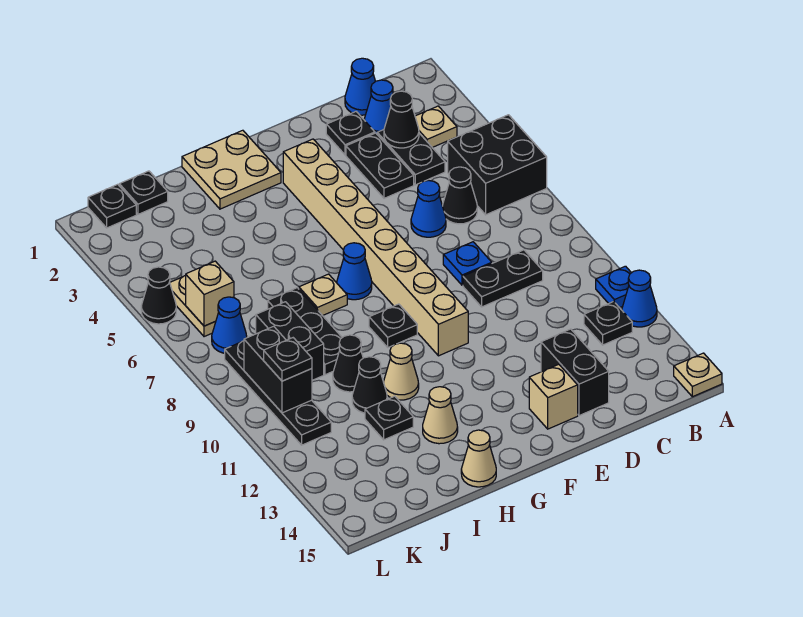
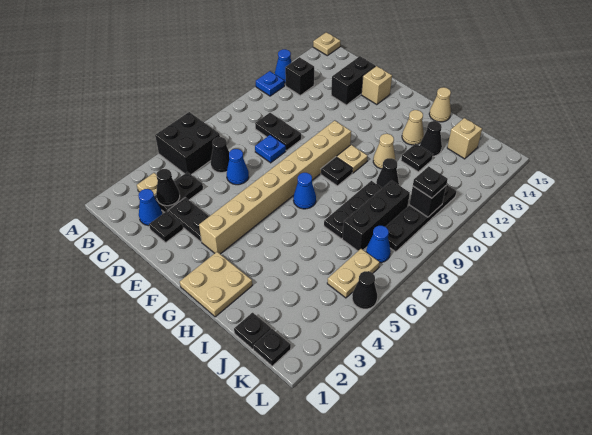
black 1x1 plate [584,302,632,345] -> black 1x1 brick [285,57,314,95]
blue 1x1 cone [345,58,376,115] -> none
black 1x2 plate [346,133,414,198] -> black 1x2 plate turned to [168,197,209,242]
tan 1x1 plate [299,274,347,316] -> tan 1x1 plate moved to [337,145,368,173]
black 1x1 cone [352,357,387,413] -> black 1x1 cone moved to [420,121,442,156]
black 1x2 brick [256,302,324,380] -> black 1x3 brick [342,180,410,251]
tan 1x1 brick [186,261,234,326] -> tan 1x1 brick moved to [447,118,482,159]
black 1x2 brick [244,326,312,413] -> black 1x1 brick [410,186,446,217]

